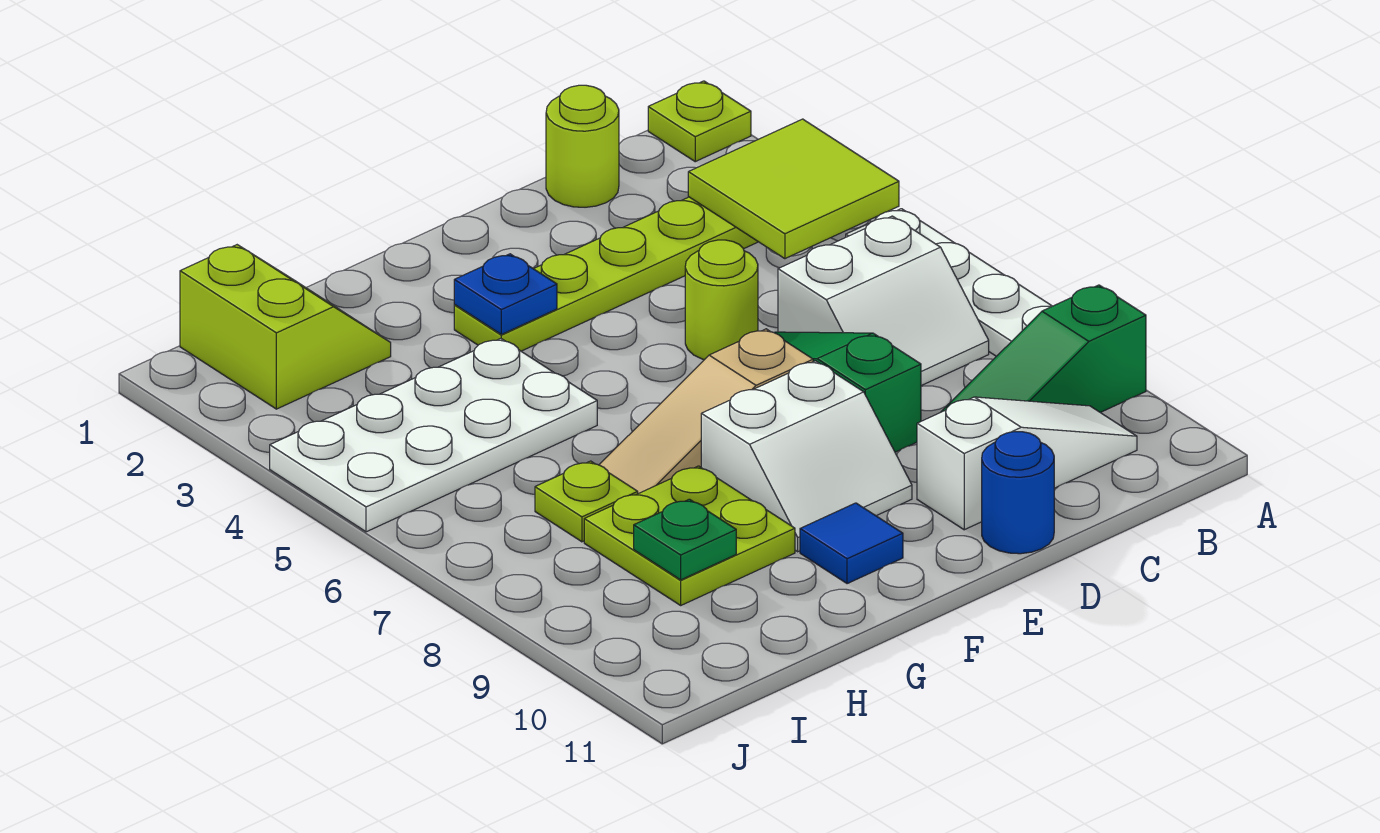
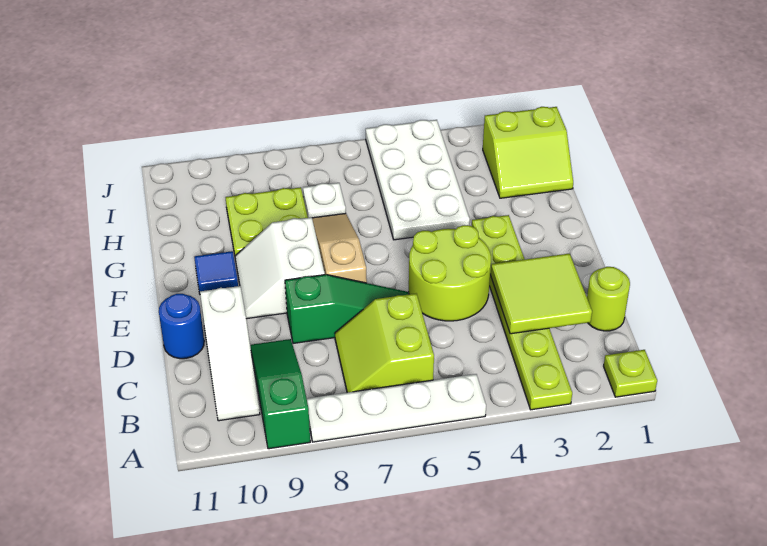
lime 2x2 tile [688,119,899,259] -> lime 2x2 tile moved to [491,254,592,334]
white 2x2 slope [778,216,989,386] -> lime 2x2 slope [335,294,434,393]
lime 1x1 round brick [685,240,758,360] -> lime 2x2 round brick [409,225,491,321]
blue 1x1 plate [454,254,557,334] -> none
lime 1x1 plate [535,461,638,542] -> white 1x1 plate [303,183,346,218]
green 1x1 plate [634,499,736,580] -> none

